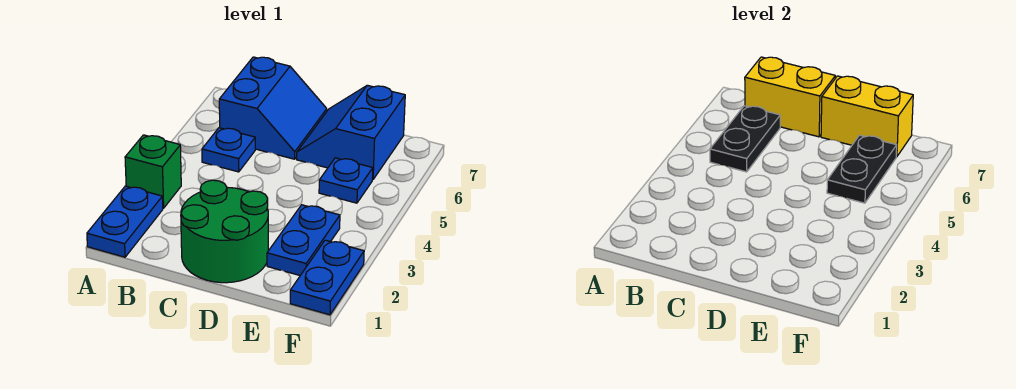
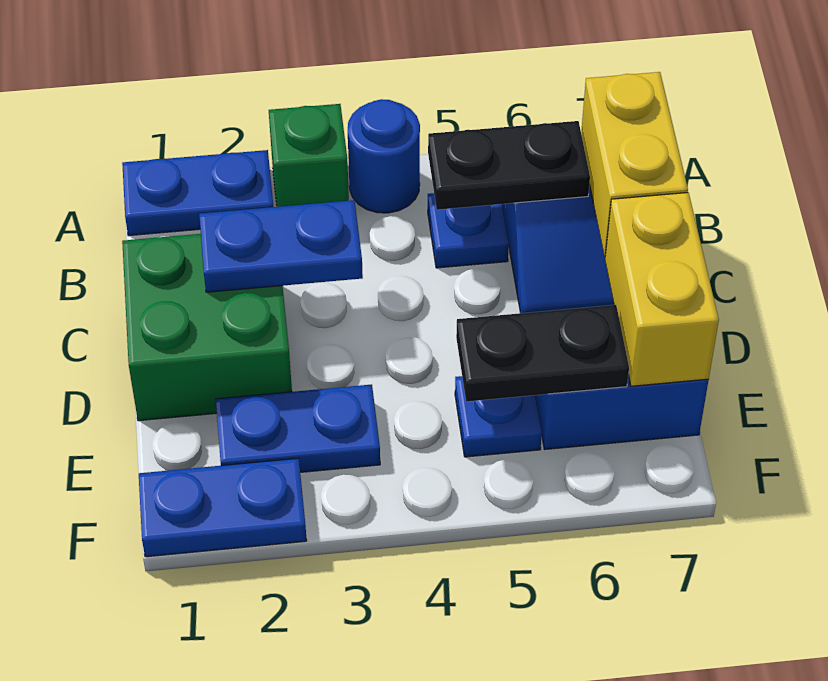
none -> blue 1x1 round brick [348,99,420,213]
green 2x2 round brick [181,180,268,283] -> green 2x2 brick [122,234,292,421]
none -> blue 1x2 plate [199,200,363,292]

